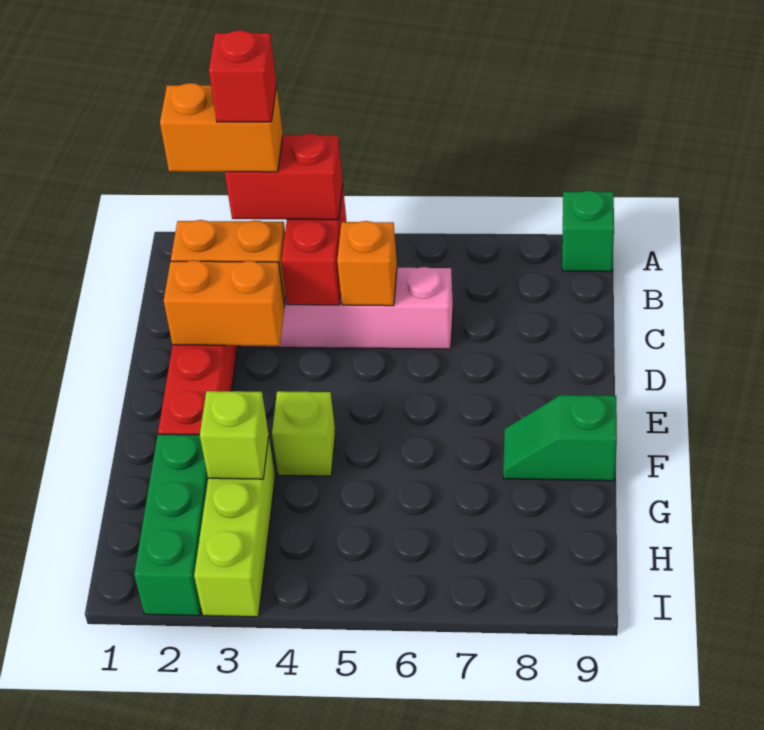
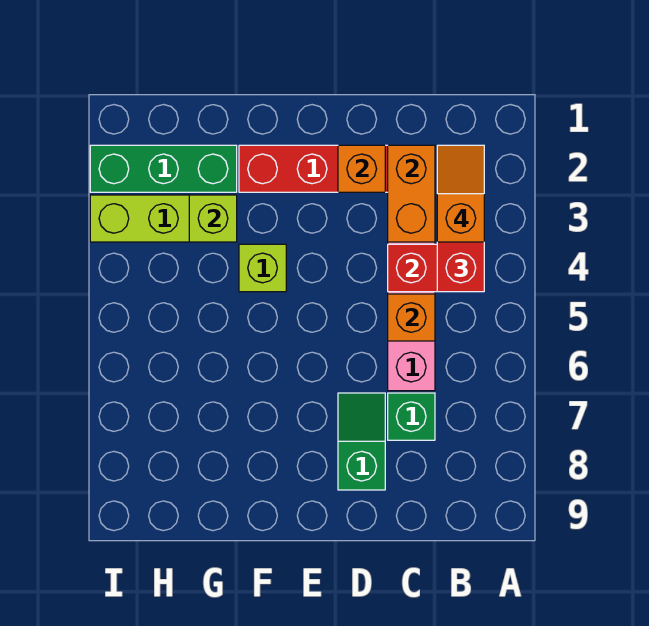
green 1x1 brick [562,191,614,272] -> green 1x1 brick moved to [388,393,435,440]
orange 1x2 brick [160,83,283,172] -> orange 1x2 slope [437,145,484,242]
red 1x1 brick [209,30,277,122] -> none
orange 1x2 brick [164,261,285,346] -> orange 1x1 brick [338,145,385,192]
green 1x2 slope [503,395,617,481] -> green 1x2 slope moved to [338,393,385,490]

